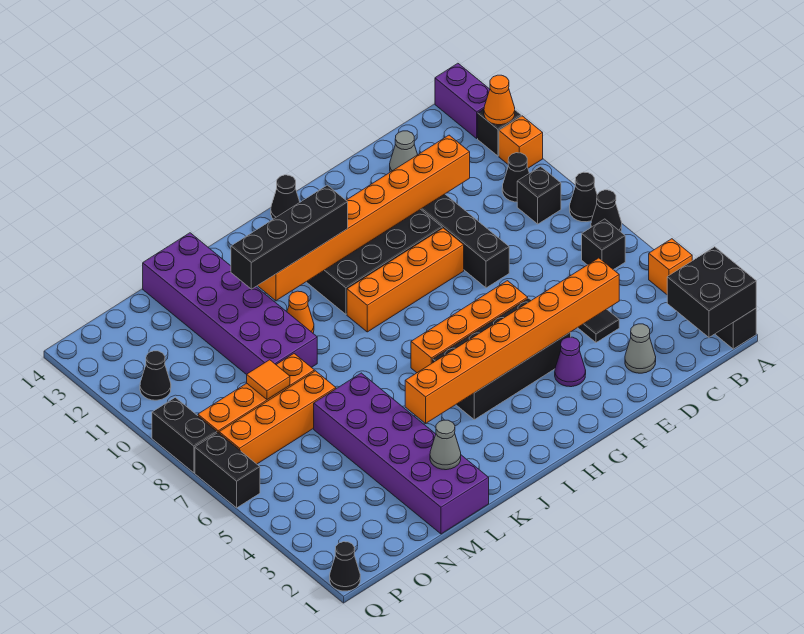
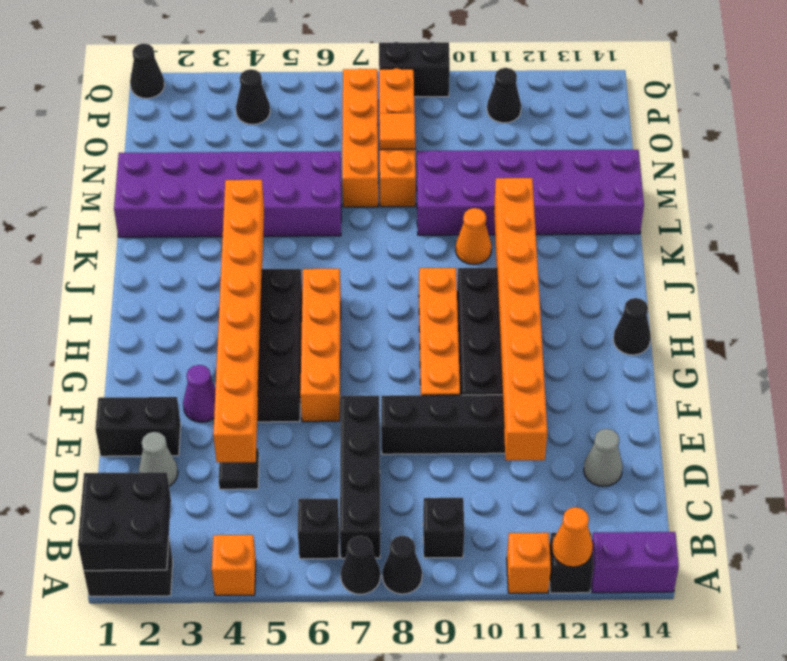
black 1x1 cone [502,153,529,202] -> black 1x1 cone moved to [236,69,270,124]
black 1x4 brick [231,185,348,289] -> black 1x4 brick moved to [340,396,380,558]
grey 1x1 cone [430,420,461,470] -> none
black 1x2 brick [195,433,260,508] -> black 1x2 brick moved to [95,397,181,456]

